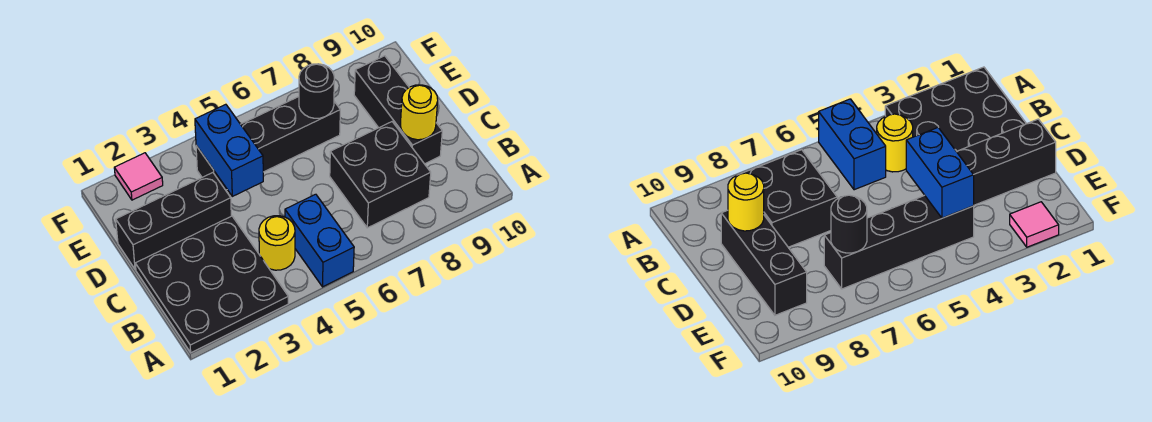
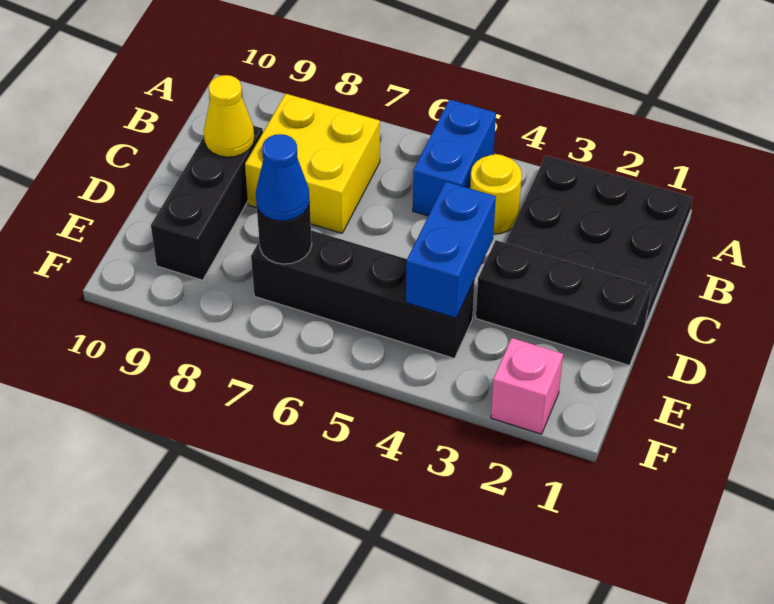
black 2x2 brick [330,122,431,228] -> yellow 2x2 brick [245,94,380,233]
yellow 1x1 round brick [400,85,438,140] -> yellow 1x1 cone [204,75,255,157]
none -> blue 1x1 cone [256,134,310,221]
pink 1x1 tile [114,153,163,200] -> pink 1x1 brick [491,338,563,434]

